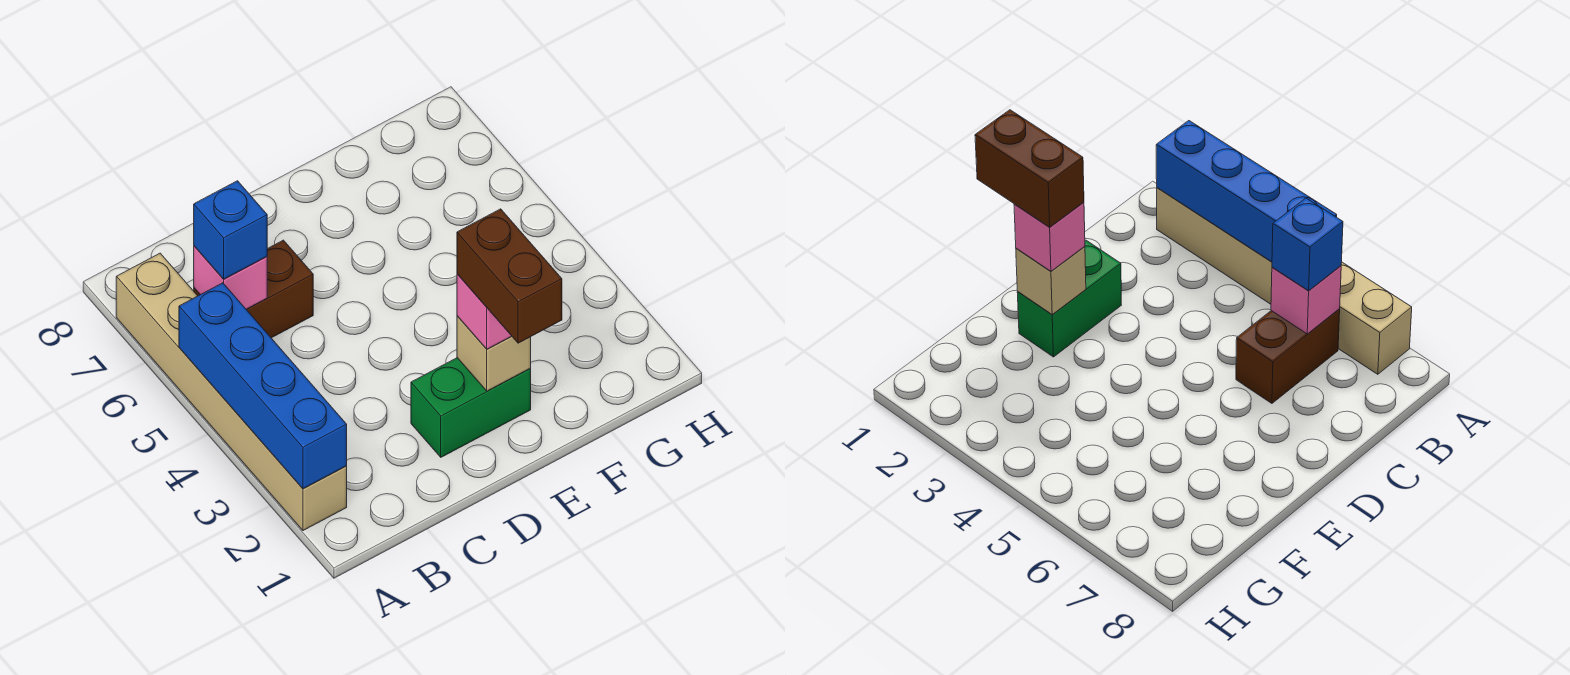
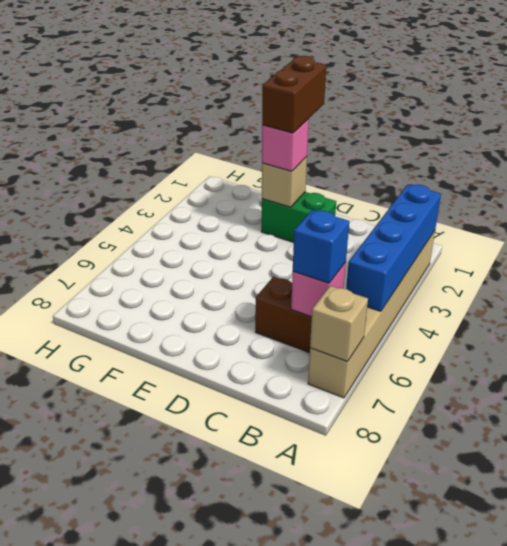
none -> tan 1x1 brick [310,286,368,361]

